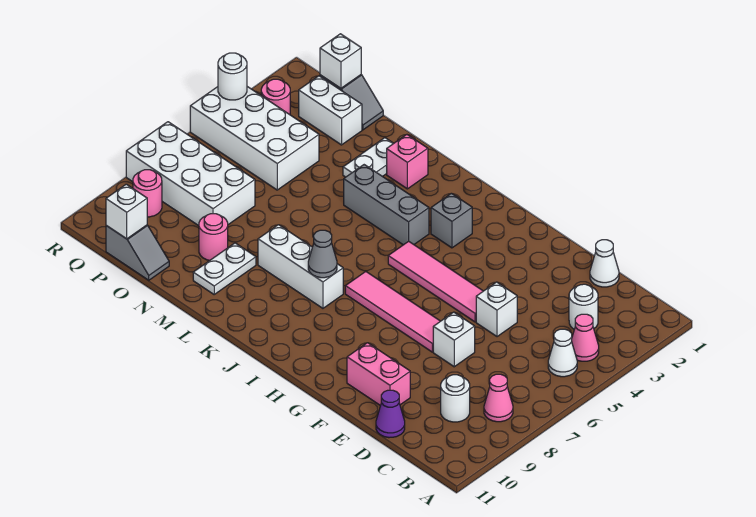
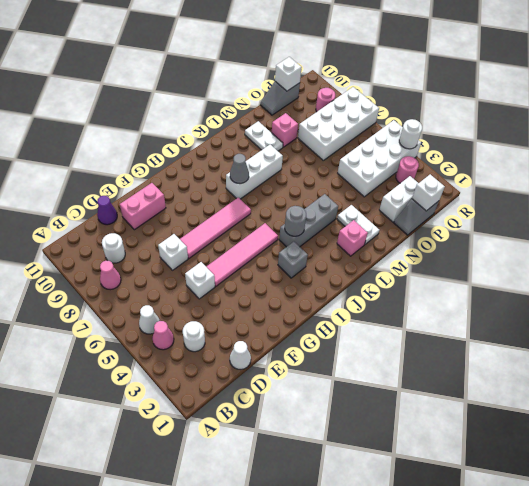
none -> grey 1x1 round brick [285,206,306,236]
pink 1x1 round brick [199,214,228,261] -> pink 1x1 brick [272,113,298,147]

